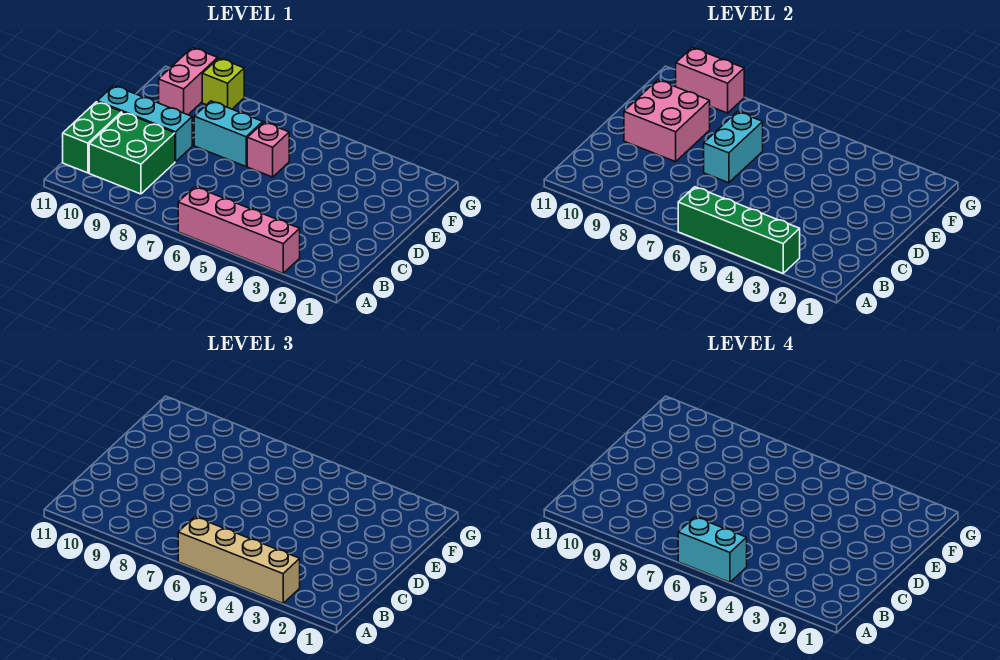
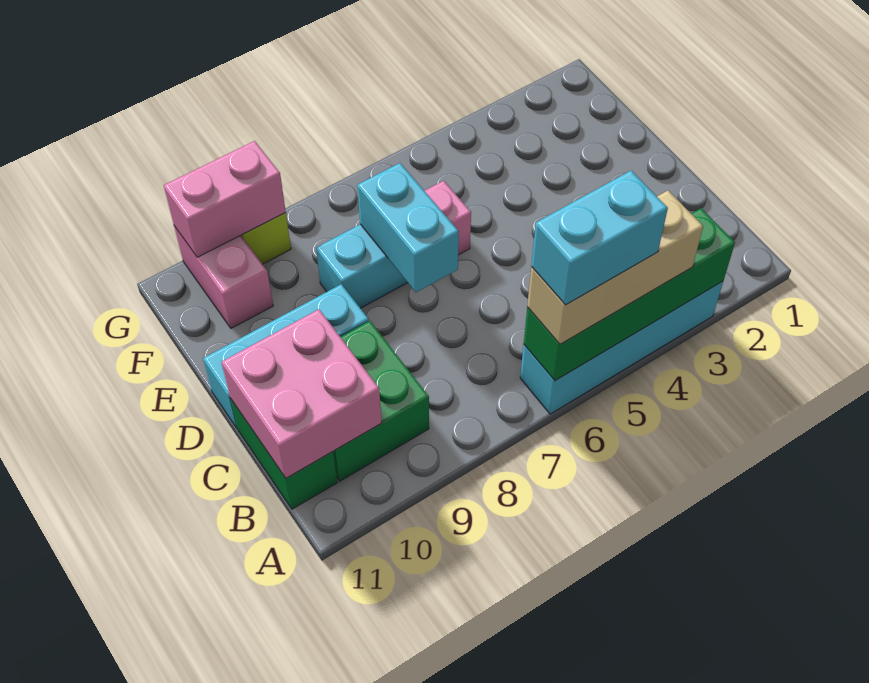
pink 1x4 brick [178,187,300,273] -> cyan 1x4 brick [520,281,723,414]
tan 1x4 brick [178,517,300,603] -> tan 1x3 brick [527,191,703,344]
pink 2x2 brick [624,80,710,162] -> pink 2x2 brick moved to [221,309,382,478]

